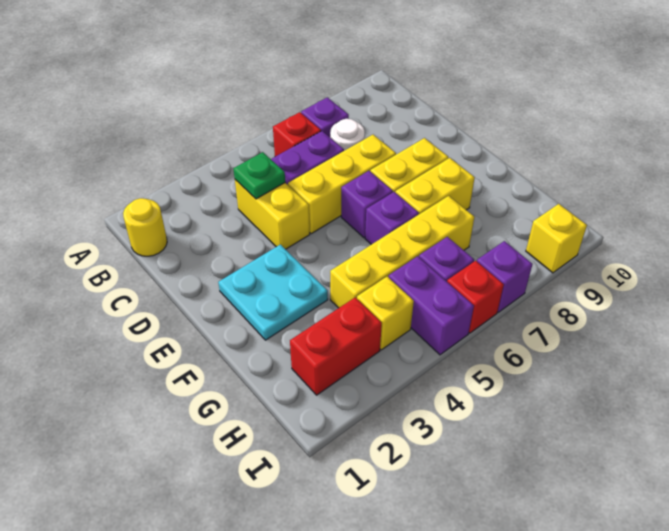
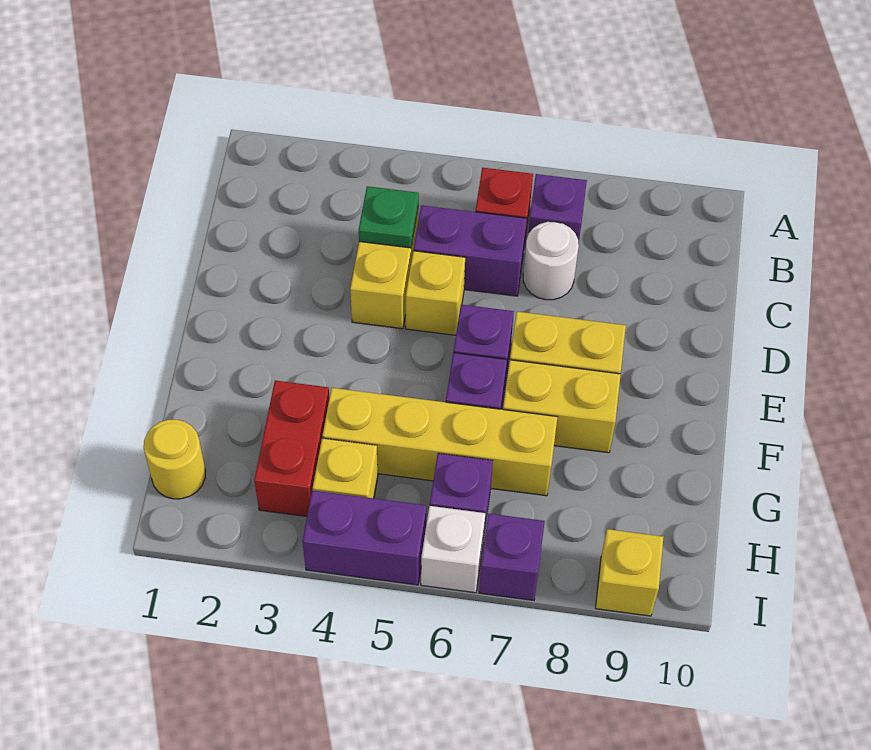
yellow 1x1 round brick [123,198,167,256] -> yellow 1x1 round brick moved to [144,420,205,499]
yellow 1x3 brick [288,135,396,234] -> yellow 1x1 brick [406,251,465,335]
cyan 2x2 plate [218,245,328,340] -> none
red 1x2 brick [290,297,382,395] -> red 1x2 brick turned to [254,380,330,517]
purple 1x2 brick [389,256,474,355] -> purple 1x2 brick turned to [302,490,427,585]
red 1x1 brick [447,261,504,333] -> white 1x1 brick [421,506,485,593]

